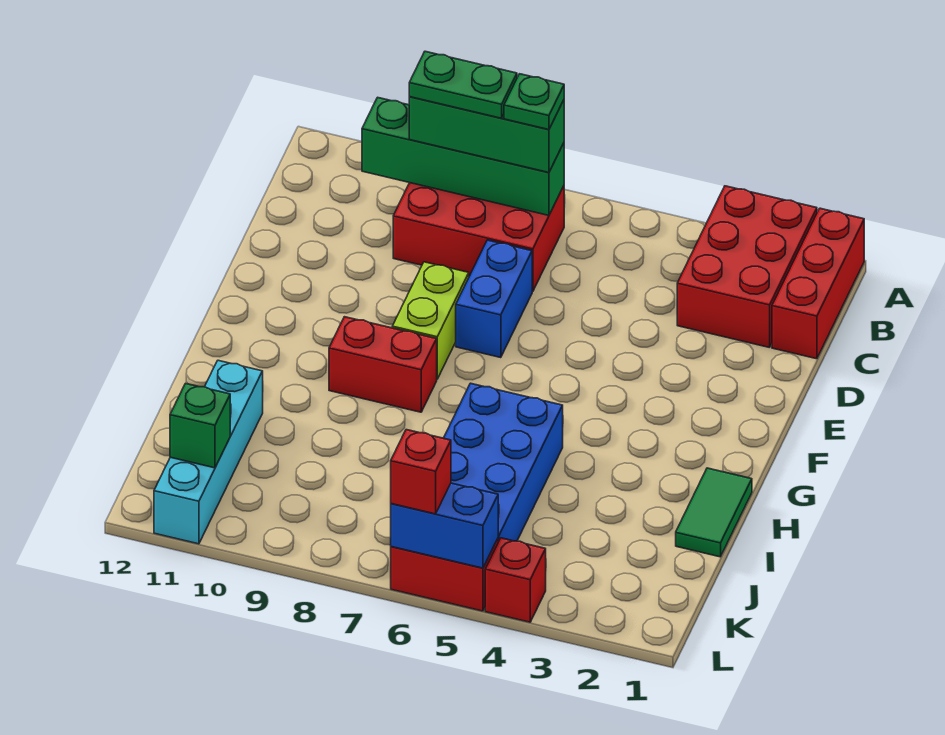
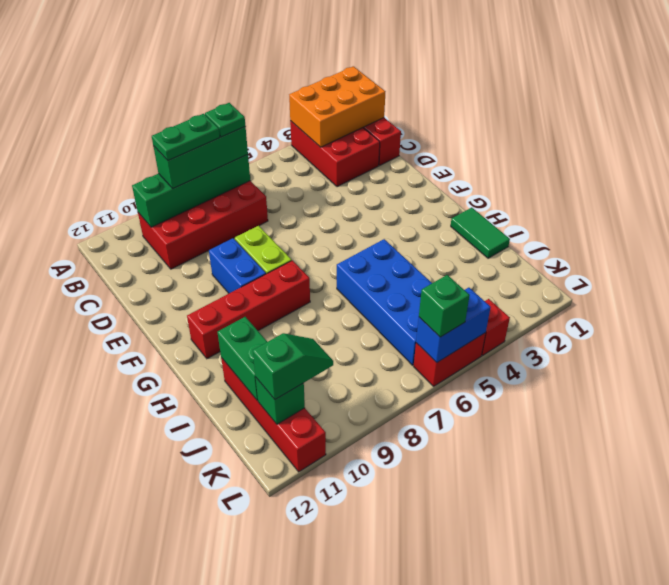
none -> orange 2x3 brick [289,66,385,147]
red 2x3 brick [393,183,564,291] -> red 2x4 brick [138,181,268,269]
blue 1x2 brick [456,240,532,358] -> blue 1x2 brick moved to [209,238,266,293]
red 1x2 brick [329,317,437,412] -> red 1x4 brick [187,260,310,359]
cyan 1x4 brick [154,360,263,544] -> red 1x4 brick [221,358,326,472]
none -> green 1x2 brick [217,317,267,400]
none -> green 1x2 slope [253,333,333,400]
red 1x1 brick [391,430,451,514] -> green 1x1 brick [419,275,470,337]

